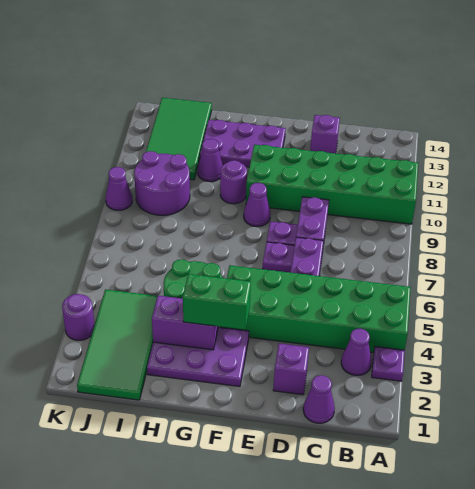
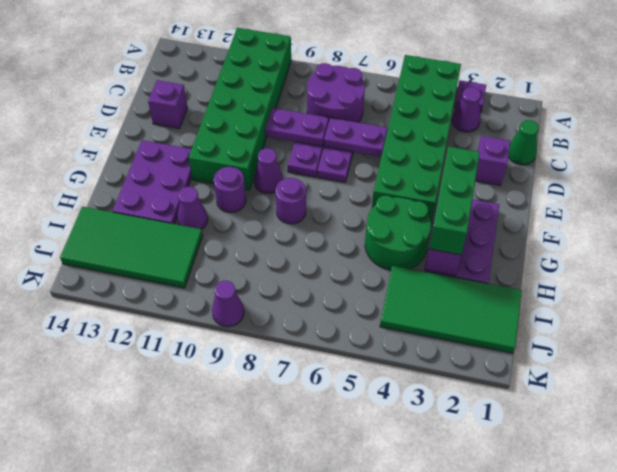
purple 1x1 cone [303,375,335,423] -> green 1x1 cone [508,120,539,165]
green 1x2 brick [183,274,251,330] -> green 1x3 brick [429,147,480,255]
purple 2x2 round brick [134,151,190,215] -> purple 2x2 round brick moved to [307,63,365,123]
purple 1x1 round brick [62,294,94,340] -> purple 1x1 round brick moved to [275,178,306,224]

